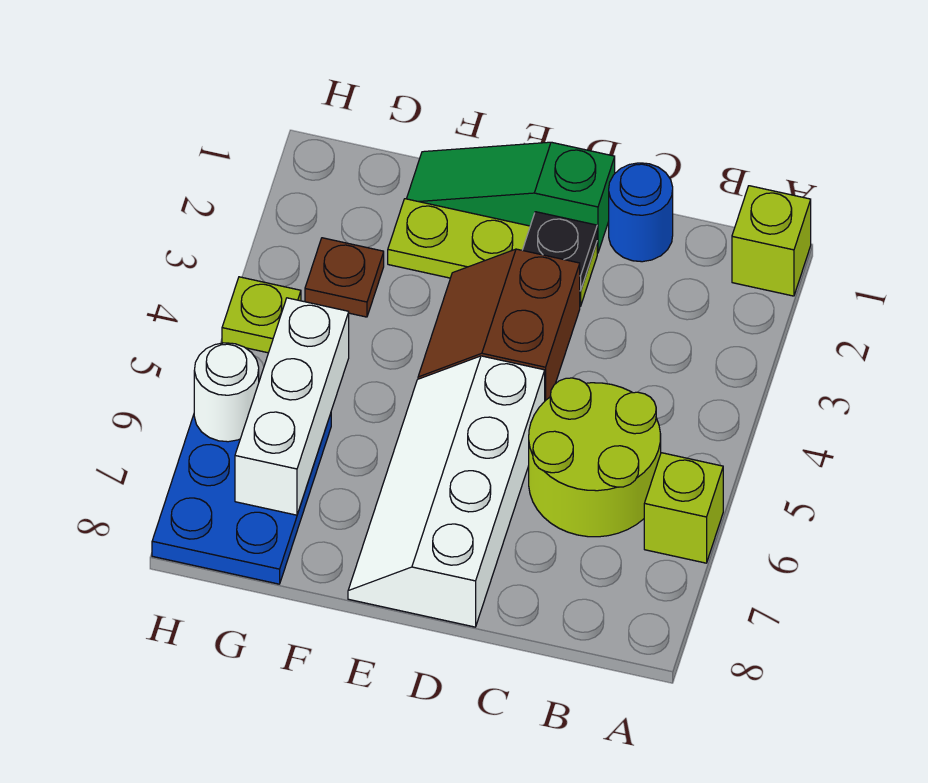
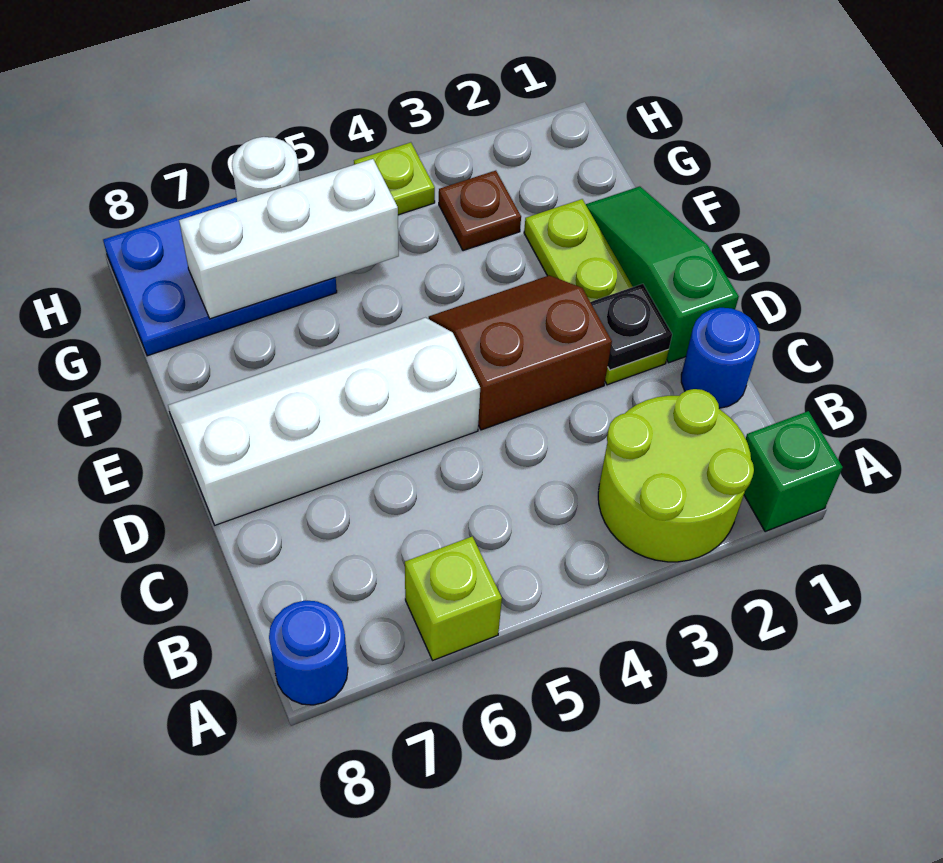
lime 1x1 brick [732,186,811,296] -> green 1x1 brick [744,411,843,532]
none -> blue 1x1 round brick [269,600,348,705]
lime 2x2 round brick [529,378,661,537] -> lime 2x2 round brick moved to [598,389,754,562]

